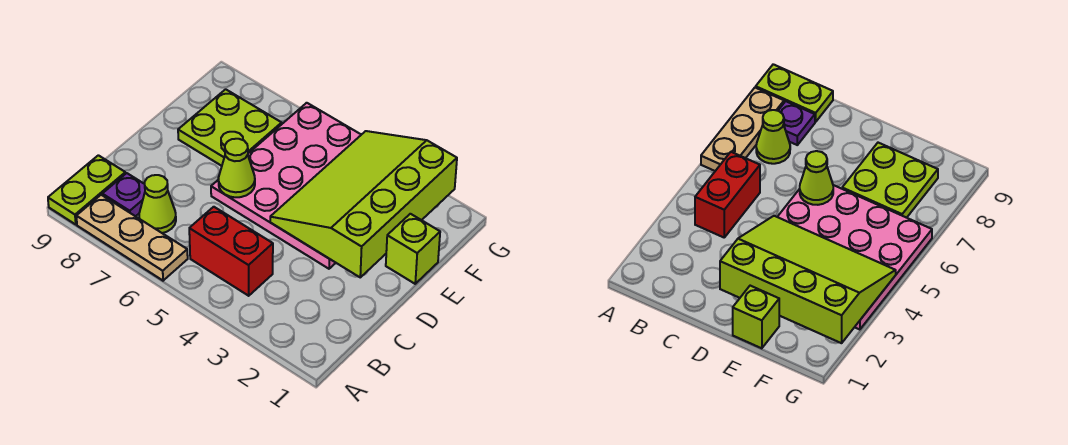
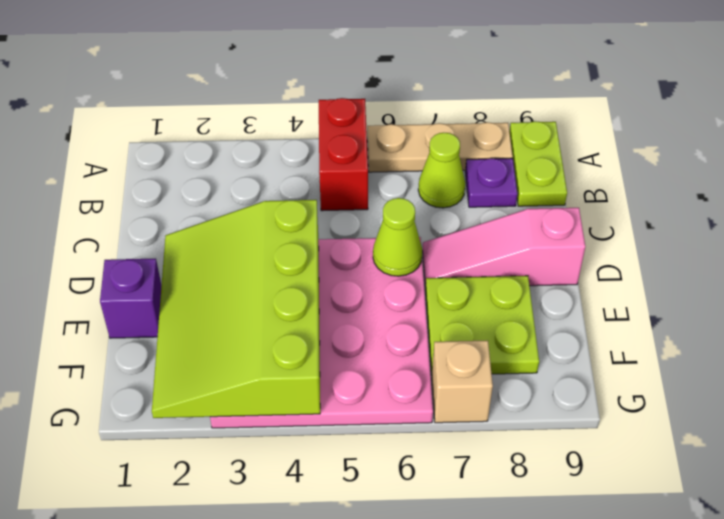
red 1x2 brick [189,207,273,296] -> red 1x2 brick turned to [319,98,368,211]
lime 3x4 slope [270,131,457,277] -> lime 3x4 slope turned to [152,200,320,418]
none -> pink 1x3 slope [422,208,585,288]
lime 1x1 brick [386,214,440,284] -> purple 1x1 brick [100,259,162,338]
none -> tan 1x1 brick [432,340,493,423]

